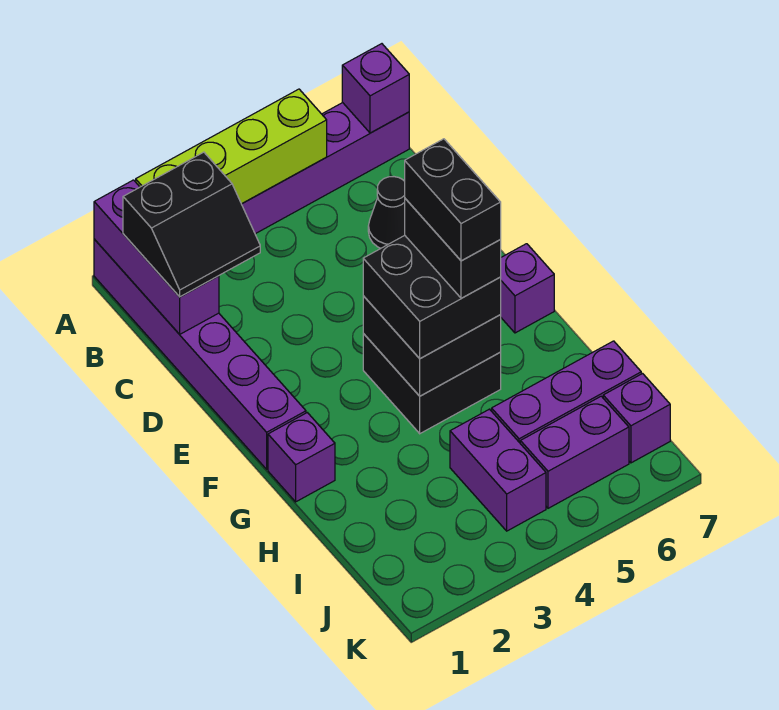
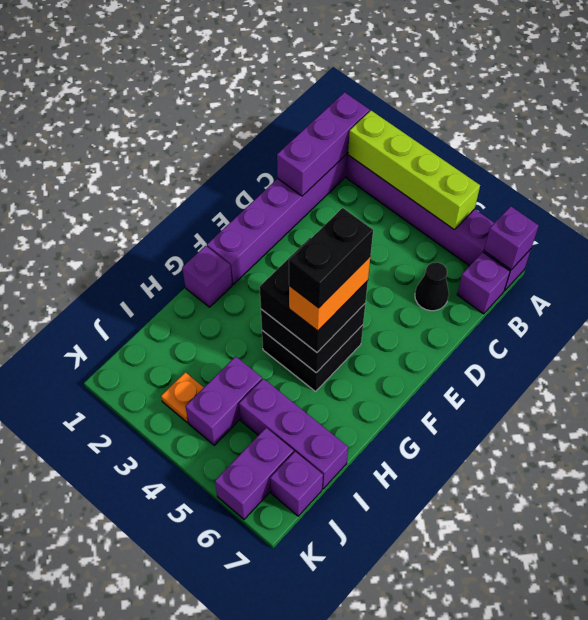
black 2x2 slope [123,152,260,297] -> none
black 1x2 brick [405,199,501,298] -> orange 1x2 brick [289,257,370,331]
purple 1x1 brick [500,244,554,333] -> purple 1x1 brick moved to [457,252,510,314]
none -> orange 1x1 plate [161,372,204,423]
purple 1x2 brick [520,396,629,508] -> purple 1x2 brick turned to [215,428,294,519]

